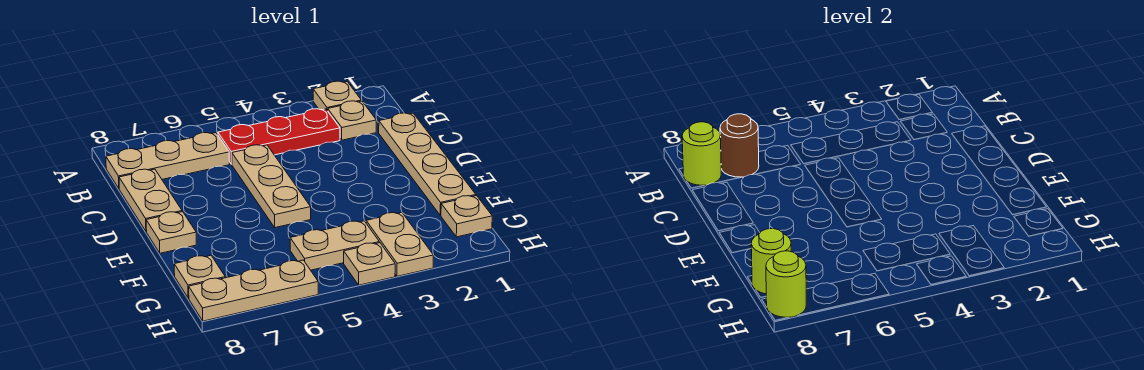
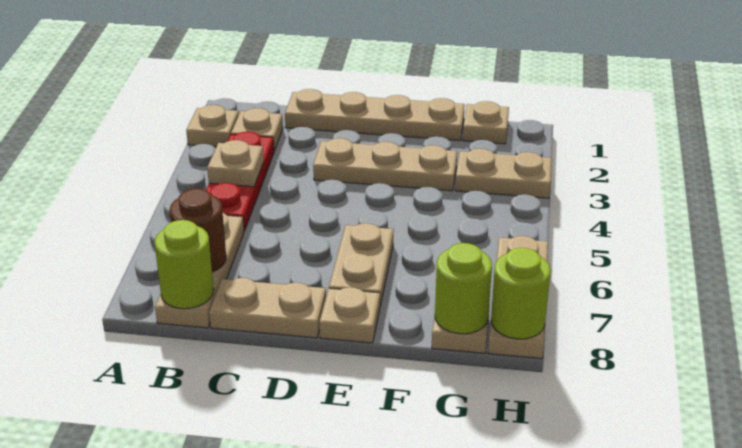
tan 1x3 plate [232,145,311,228] -> tan 1x3 plate moved to [313,138,457,191]
tan 1x2 plate [290,221,379,270] -> tan 1x2 plate moved to [329,223,394,306]
tan 1x1 plate [344,243,395,285] -> tan 1x1 plate moved to [207,140,264,187]

